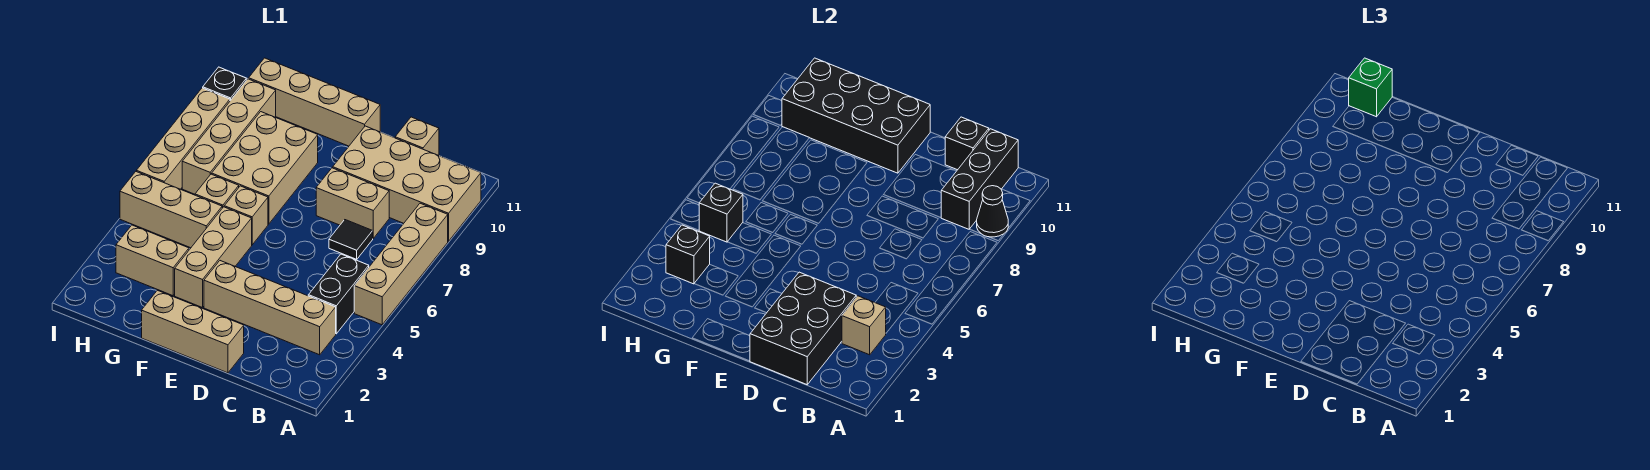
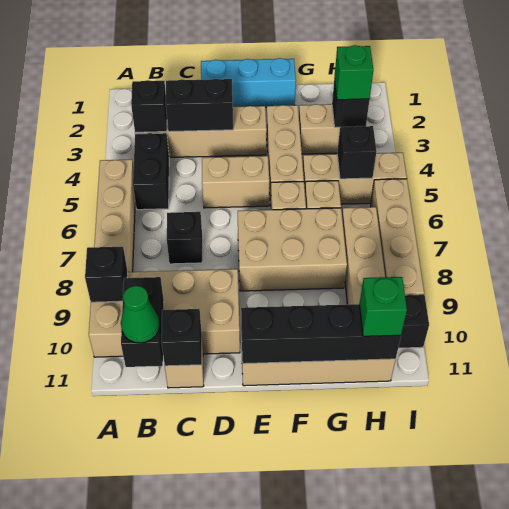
black 1x1 cone [977,186,1008,237] -> black 1x1 brick [85,247,128,302]
tan 1x1 brick [842,296,886,355] -> black 1x1 brick [131,80,167,132]
black 1x3 brick [941,129,1018,229] -> black 1x2 brick [121,277,164,367]
none -> green 1x1 cone [121,286,160,343]
black 2x3 brick [750,272,856,385] -> black 1x2 brick [166,79,233,132]
black 1x1 tile [329,220,373,259] -> black 1x1 brick [167,212,202,264]
tan 1x2 brick [316,168,389,238] -> tan 1x2 brick moved to [202,156,269,208]
tan 1x3 brick [142,290,244,373] -> cyan 1x3 brick [201,58,296,107]
black 2x4 brick [782,58,930,173] -> black 1x4 brick [241,304,401,364]
tan 2x3 brick [212,112,318,224] -> tan 2x3 brick turned to [238,208,347,291]
none -> green 1x1 brick [335,45,373,100]

